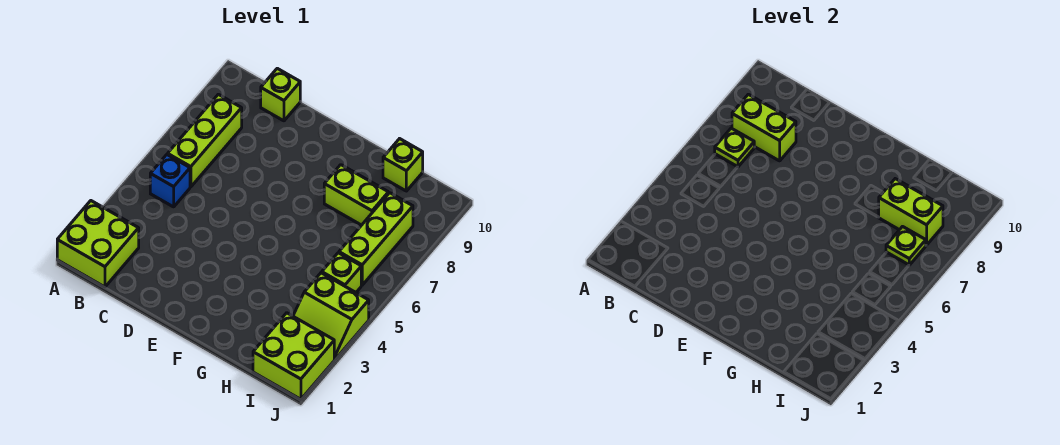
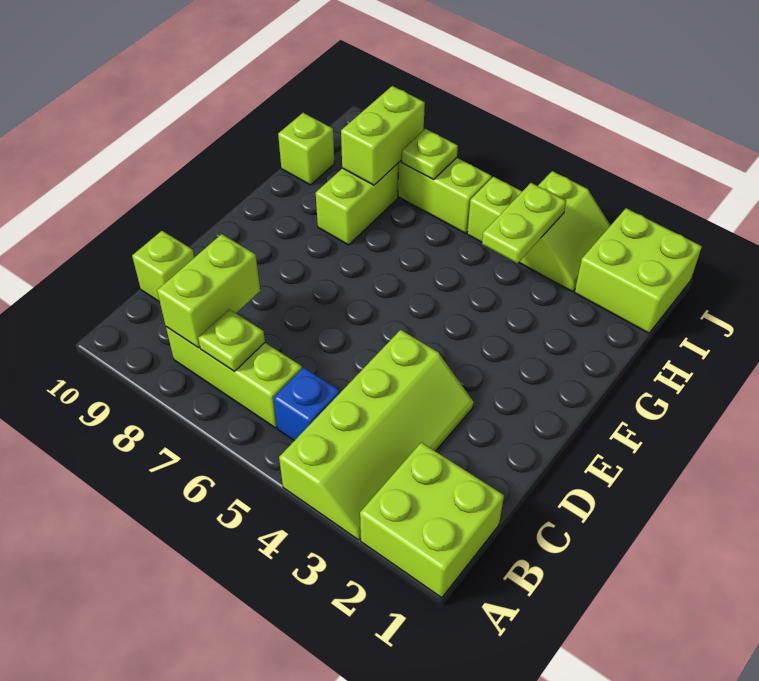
none -> lime 2x4 slope [279,330,474,540]
none -> lime 1x2 plate [482,183,566,263]

